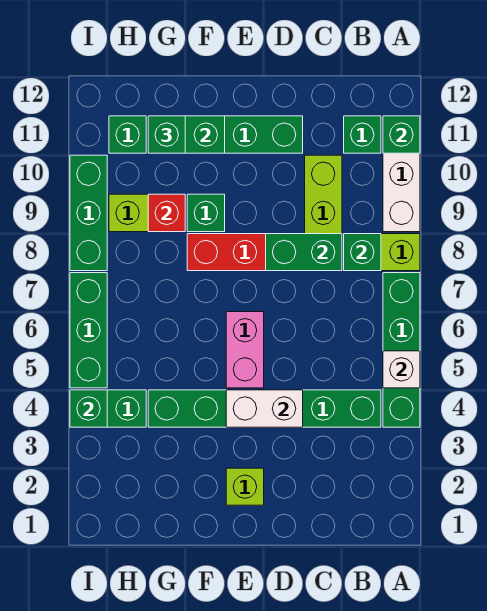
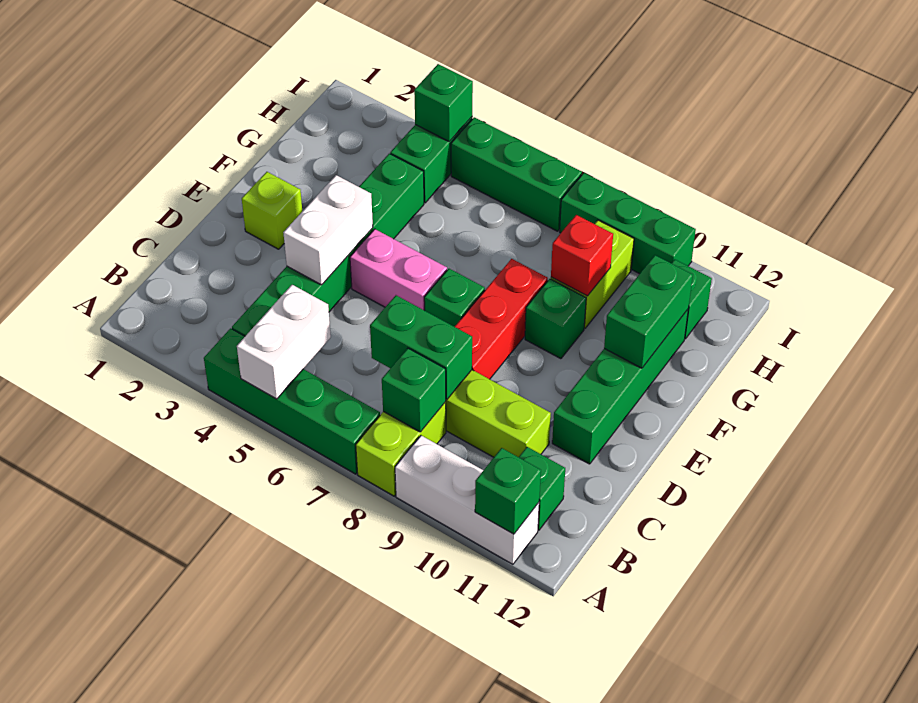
white 1x1 brick [383,351,420,388] -> white 1x2 brick [237,285,331,399]
green 1x2 brick [266,234,342,271] -> green 1x2 brick turned to [370,295,472,400]
green 1x1 brick [148,116,185,153] -> green 1x1 brick moved to [424,269,485,327]

